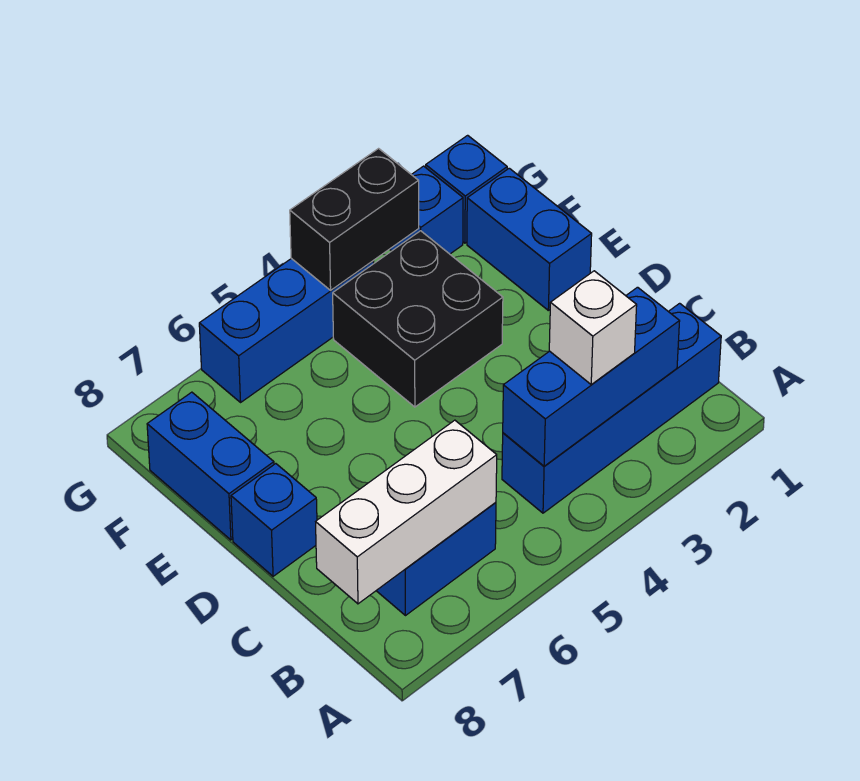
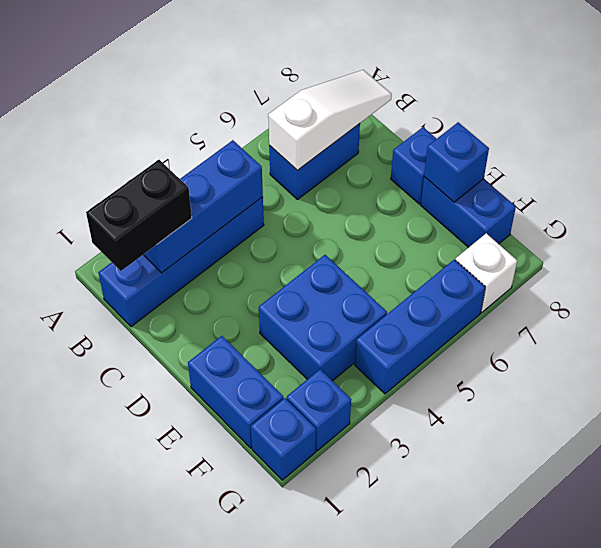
white 1x1 brick [549,271,637,384] -> white 1x1 brick moved to [456,233,517,312]
white 1x3 brick [316,420,497,604] -> white 1x3 slope [268,70,392,170]
black 2x2 brick [333,231,503,407] -> blue 2x2 brick [259,255,387,381]
none -> blue 1x1 brick [424,122,489,202]
black 1x2 brick [290,149,419,290] -> black 1x2 brick moved to [86,160,192,271]

